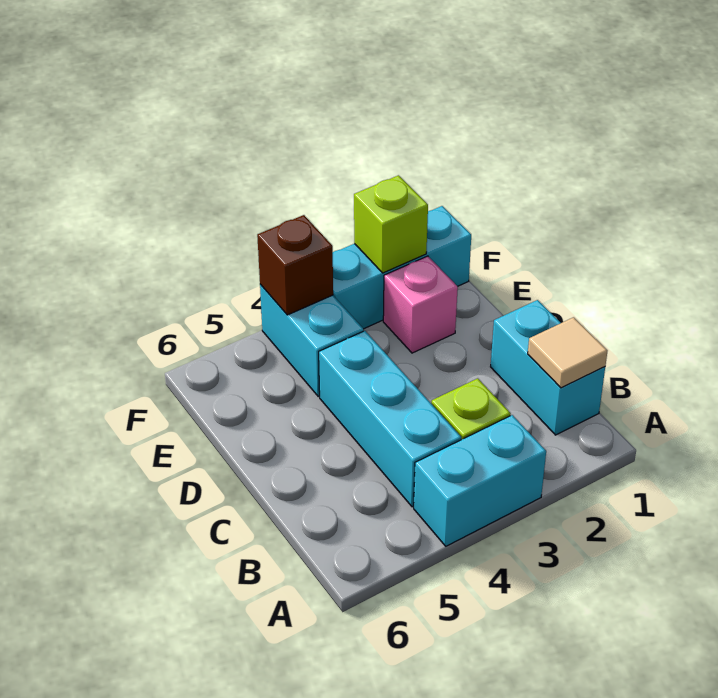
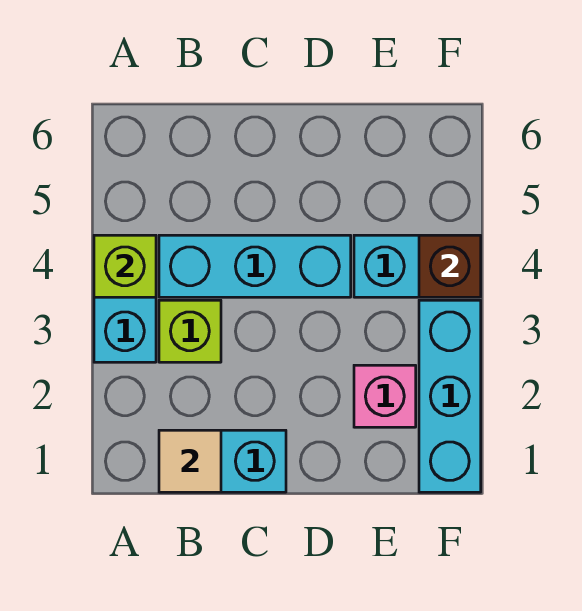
lime 1x1 brick [354,175,428,273] -> lime 1x1 brick moved to [94,235,156,297]

